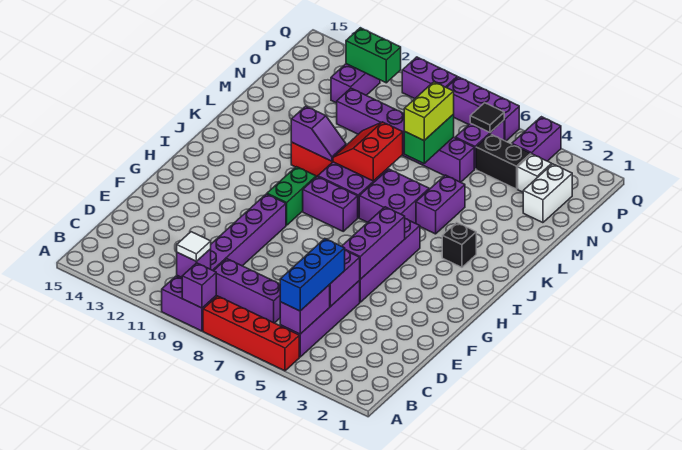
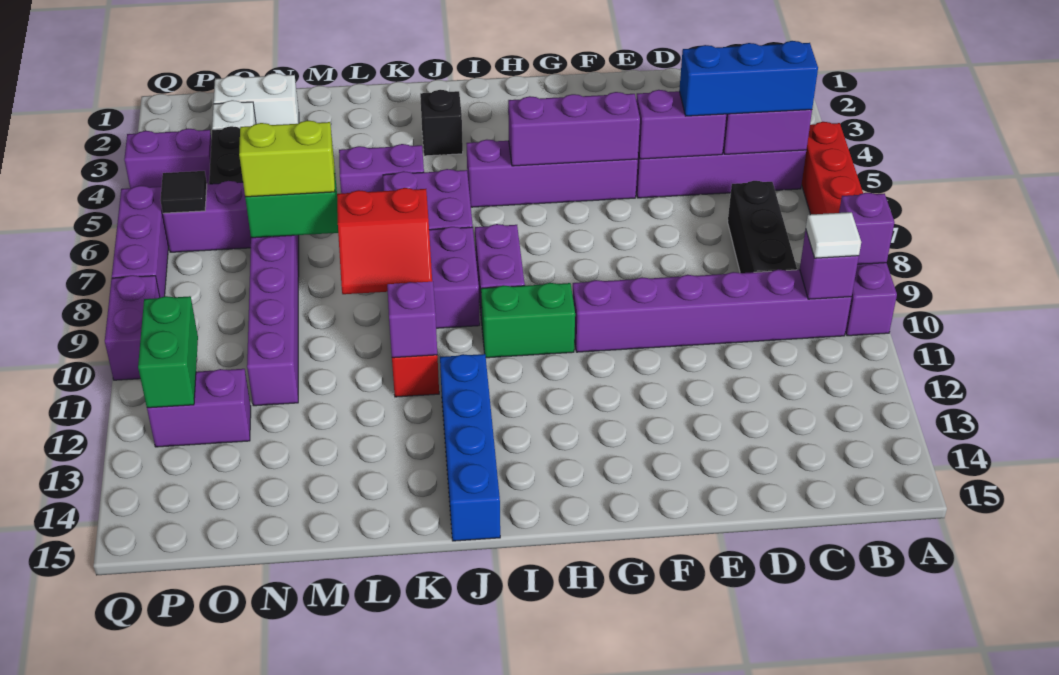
purple 1x3 brick [214,259,280,323] -> black 1x3 brick [728,181,797,273]
none -> blue 1x4 brick [440,354,500,541]

